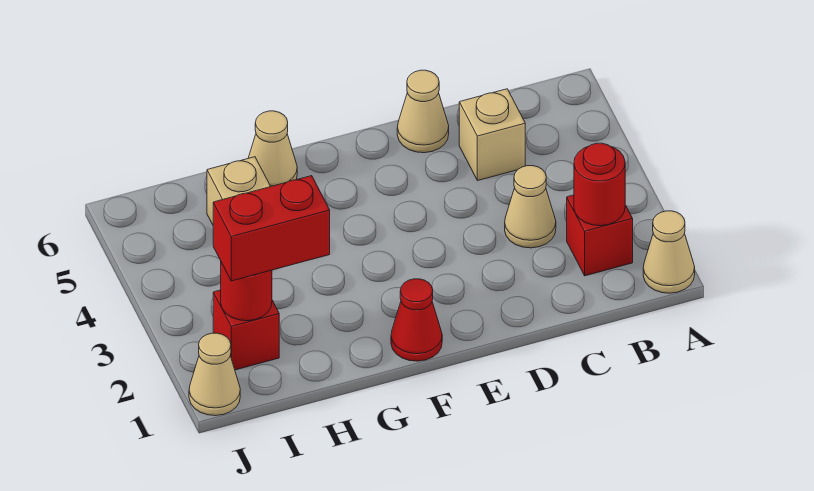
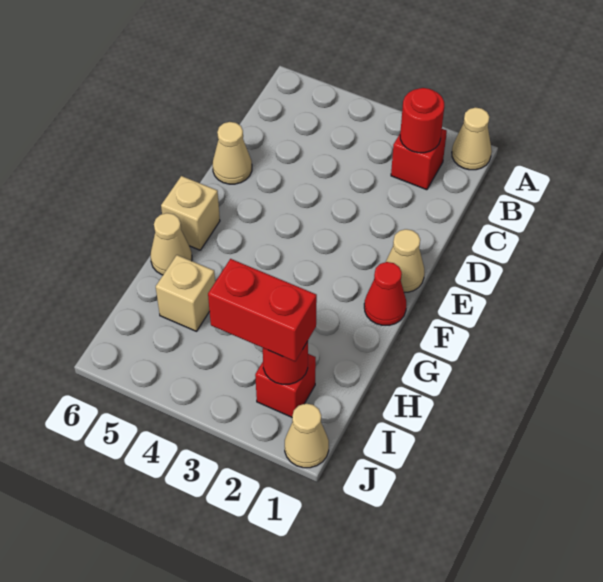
tan 1x1 cone [505,166,556,248] -> tan 1x1 cone moved to [386,229,424,293]
tan 1x1 brick [459,89,525,181] -> tan 1x1 brick moved to [161,176,220,250]
red 1x2 brick [213,176,330,281] -> red 1x2 brick turned to [208,259,317,361]

